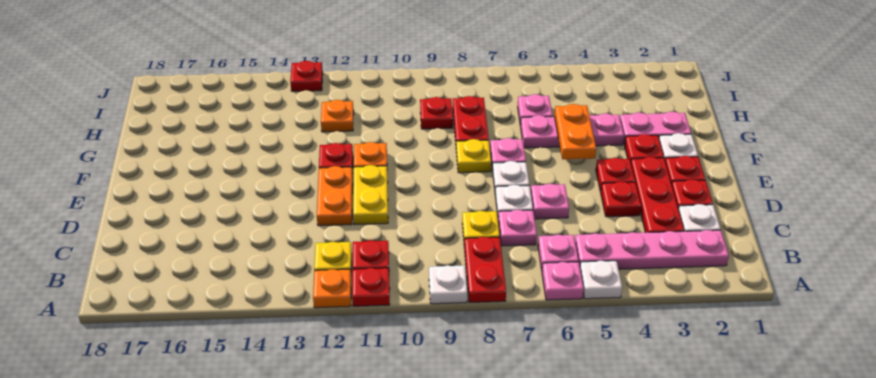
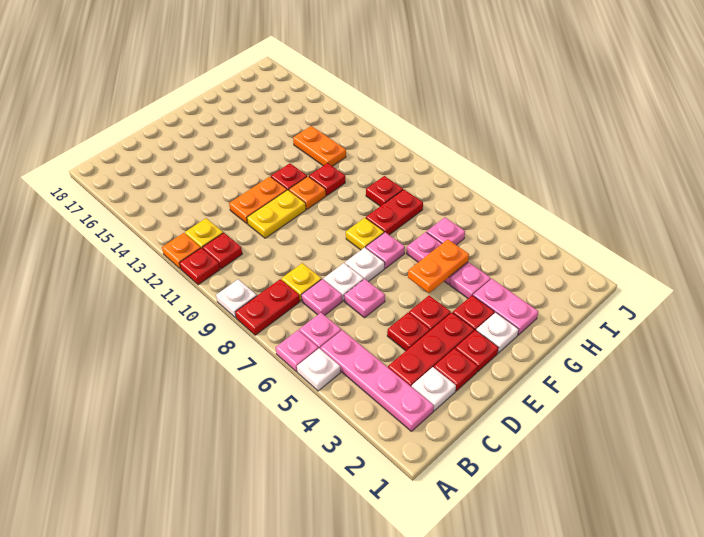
orange 1x1 plate [321,100,354,132] -> orange 1x2 plate [293,126,346,166]
red 1x1 plate [290,61,323,91] -> red 1x1 plate moved to [309,163,345,195]

